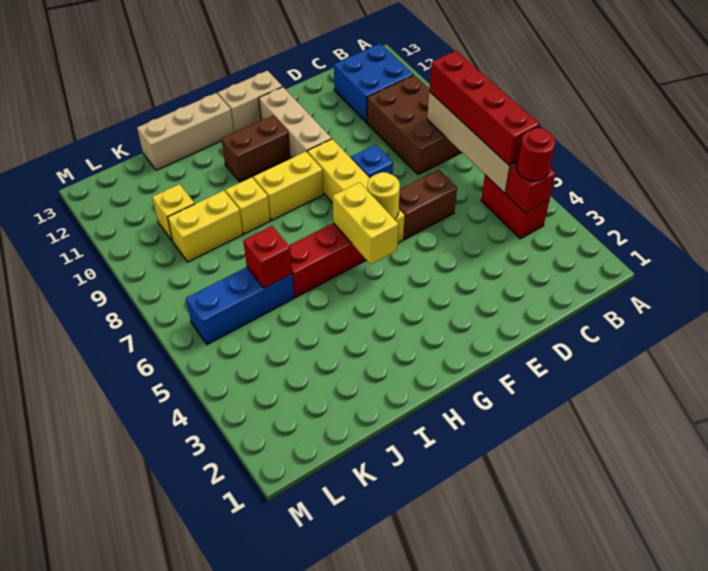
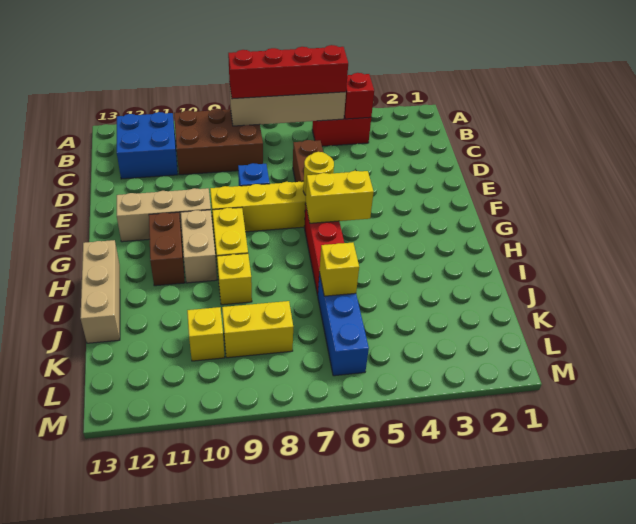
red 1x1 round brick [517,128,555,181] -> none
tan 1x2 brick [218,71,282,133] -> tan 1x2 brick moved to [181,210,217,283]
red 1x1 brick [243,226,292,288] -> yellow 1x1 brick [319,243,359,296]
yellow 1x2 brick [168,190,243,262] -> yellow 1x2 brick turned to [222,301,293,358]

